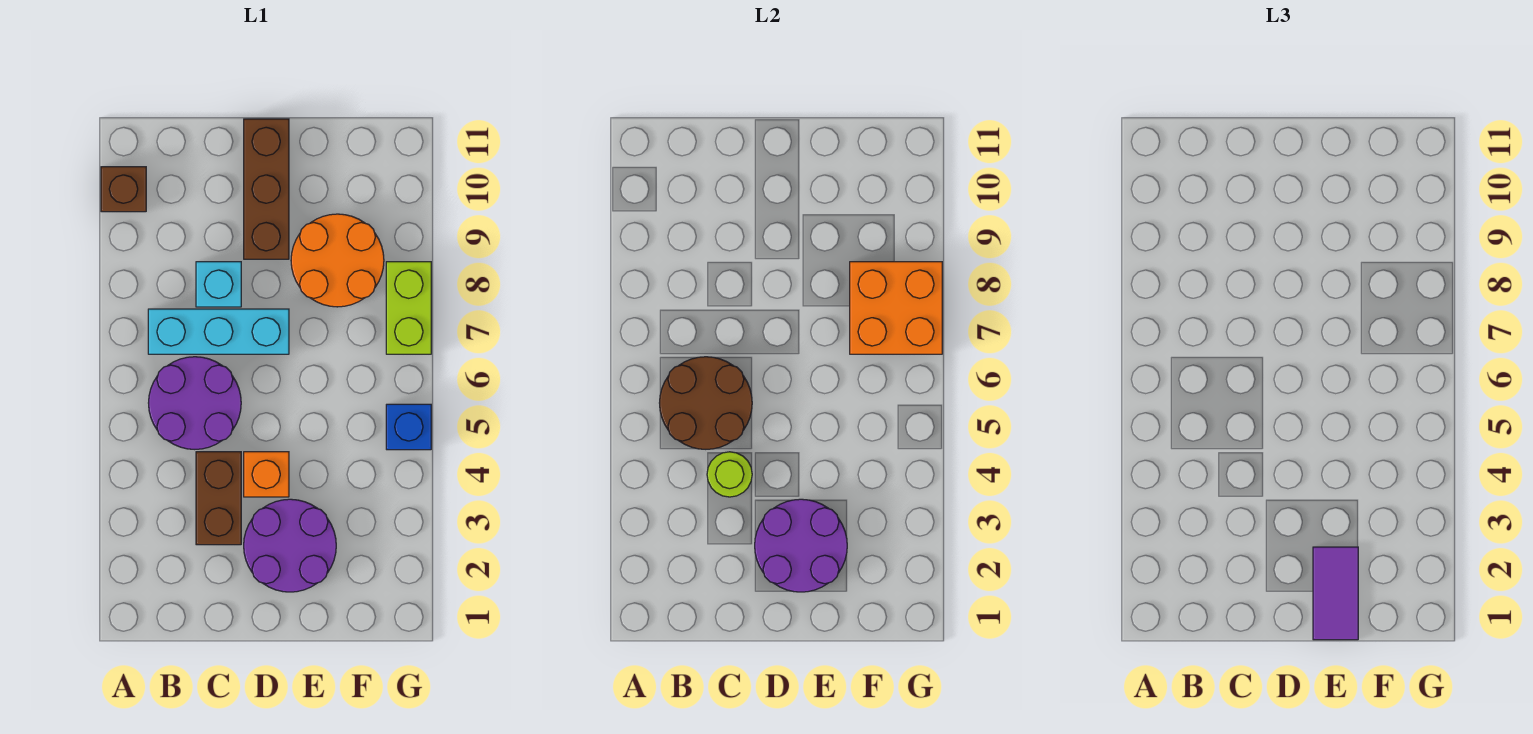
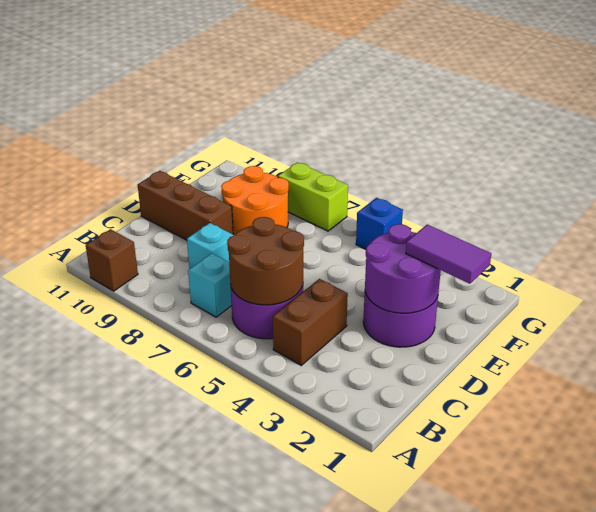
cyan 1x3 brick [148,309,289,354] -> cyan 1x1 brick [188,253,232,317]
brown 1x2 brick [196,452,241,545] -> brown 1x2 brick turned to [273,279,348,365]
lime 1x1 round brick [707,452,752,497] -> none
orange 1x1 brick [244,452,289,497] -> none
orange 2x2 brick [850,262,942,354] -> none

